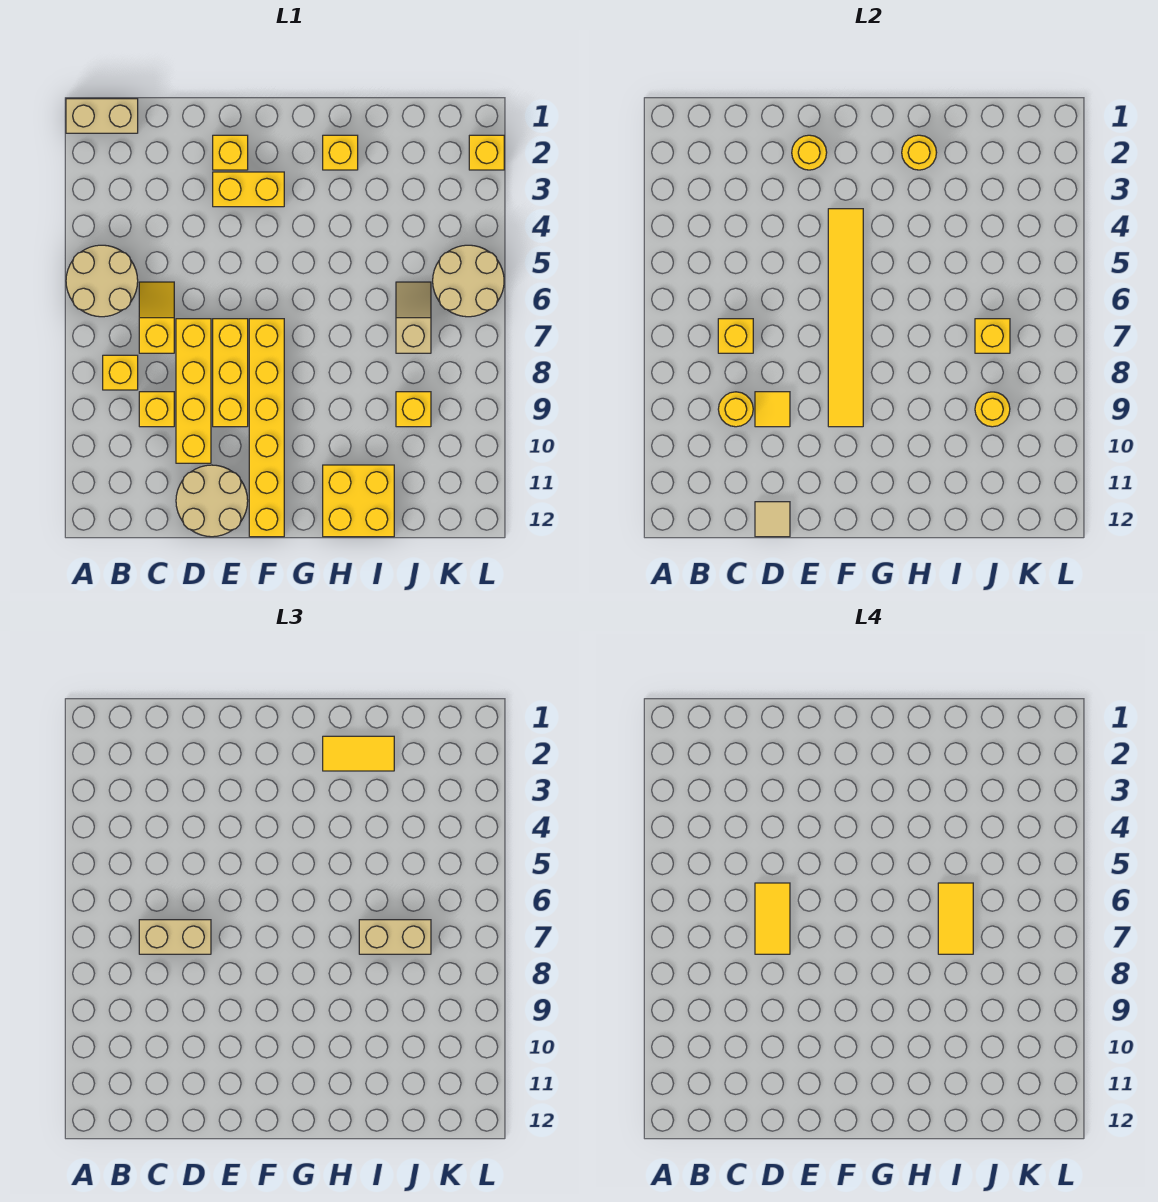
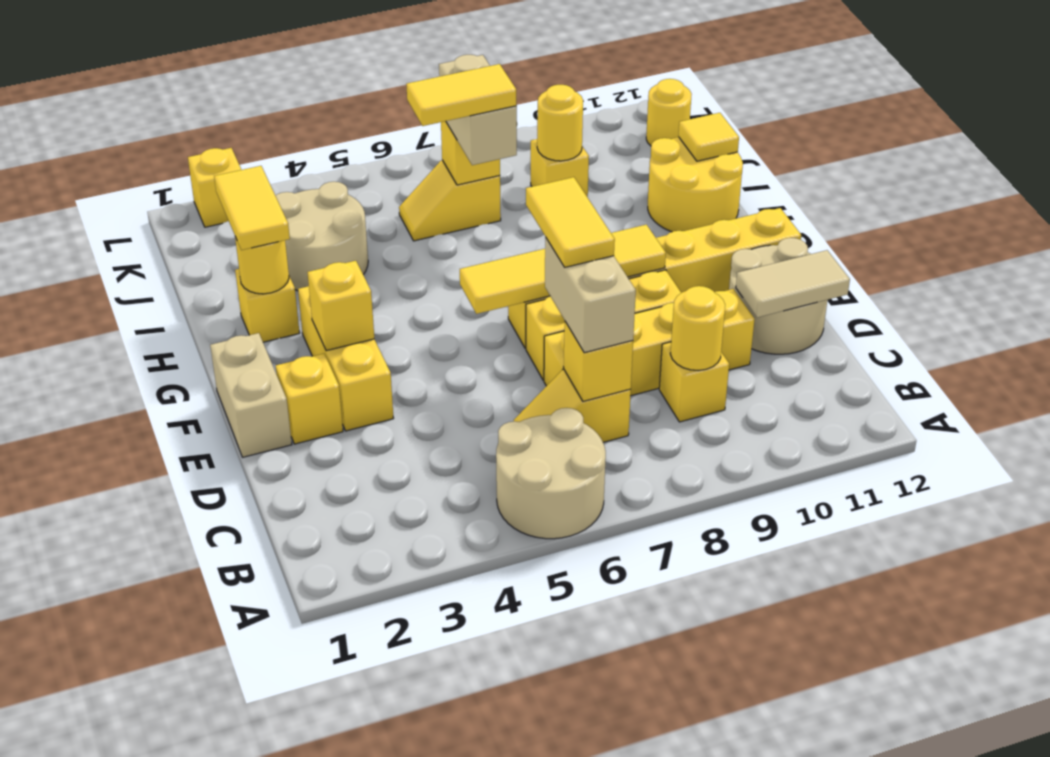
tan 1x2 brick [66,99,138,133] -> tan 1x2 brick moved to [210,333,292,457]
yellow 1x1 brick [103,355,138,390] -> yellow 1x1 brick moved to [308,261,374,351]
yellow 1x2 tile [755,883,790,954] -> yellow 1x2 tile turned to [526,177,615,267]
yellow 1x1 tile [755,392,790,427] -> yellow 1x1 tile moved to [678,113,739,161]
tan 1x1 tile [755,502,790,537] -> tan 1x2 tile [736,250,850,318]
yellow 1x1 round brick [792,135,827,170] -> yellow 1x1 round brick moved to [646,79,692,146]
yellow 1x2 brick [213,172,284,207] -> yellow 1x3 brick [298,286,394,431]
yellow 1x6 tile [828,209,863,427] -> yellow 1x4 tile [460,225,666,314]
yellow 2x2 brick [323,465,394,537] -> yellow 2x2 round brick [648,137,743,232]
tan 1x2 slope [396,282,431,353] -> yellow 1x2 slope [399,160,501,241]
tan 2x2 round brick [433,245,504,317] -> tan 2x2 round brick moved to [275,182,368,291]

